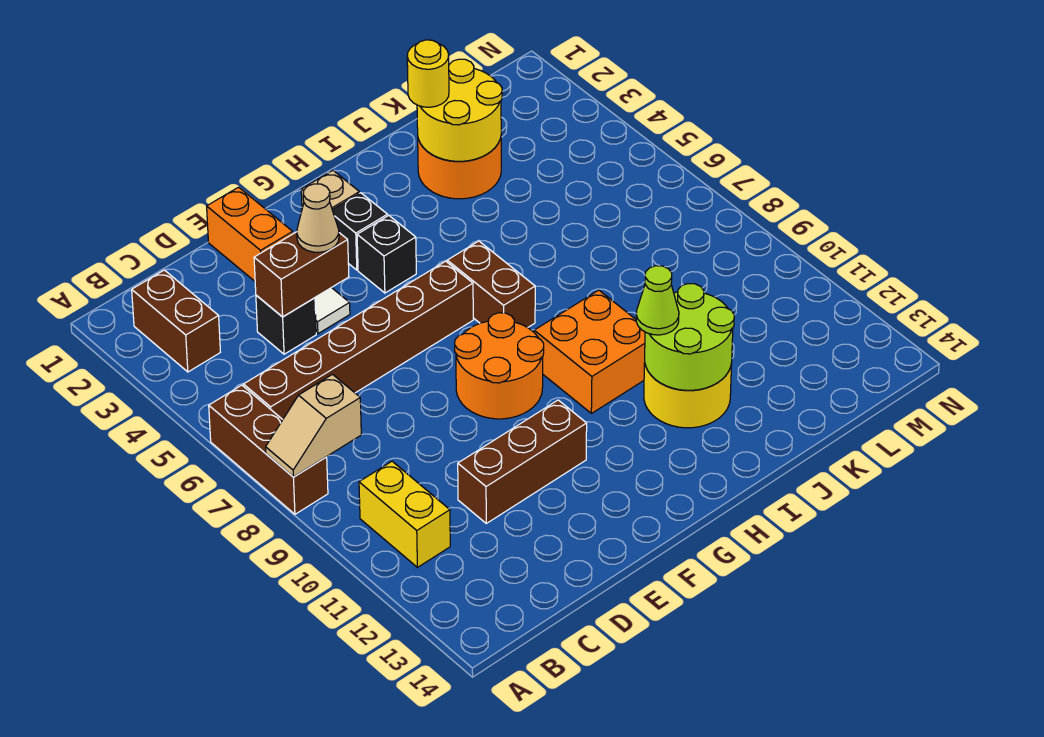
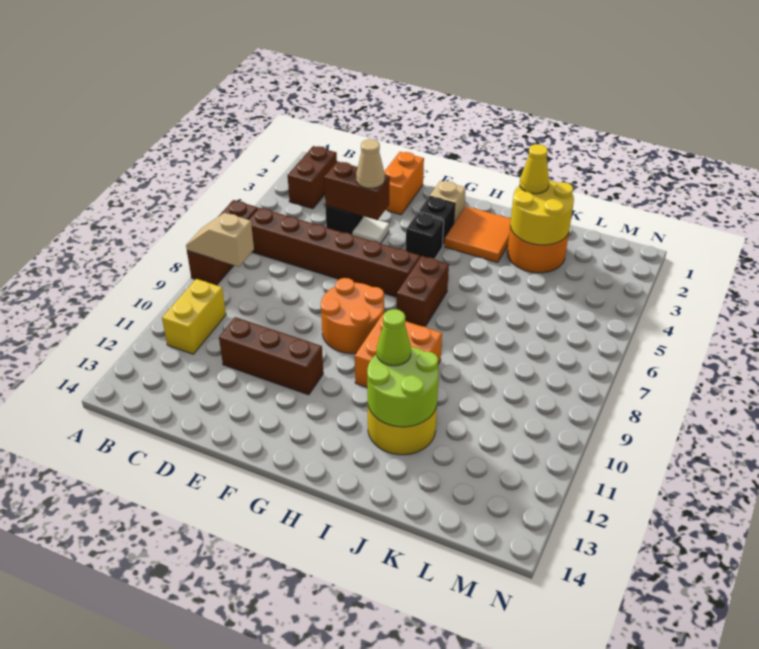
none -> orange 2x2 tile [444,206,511,263]
yellow 1x1 round brick [407,40,449,107] -> yellow 1x1 cone [520,144,549,194]

